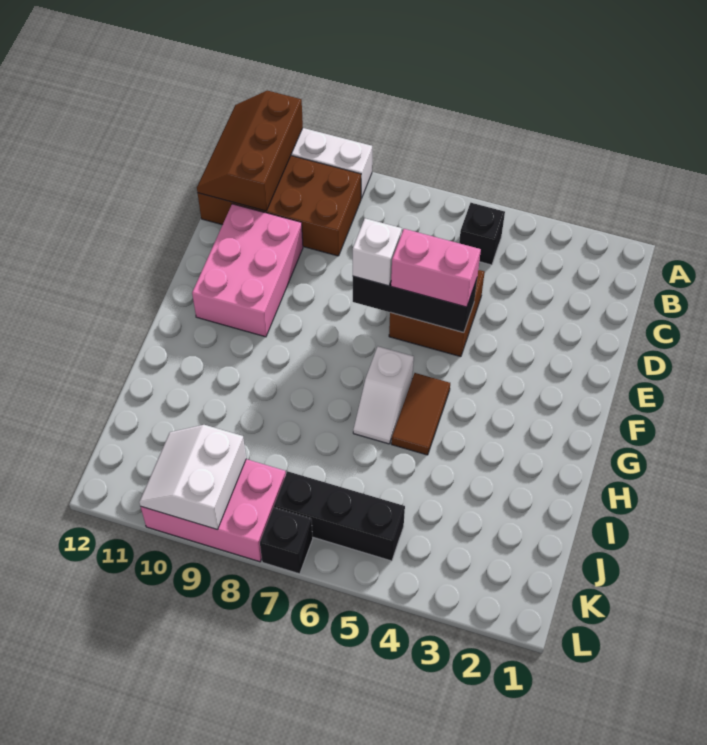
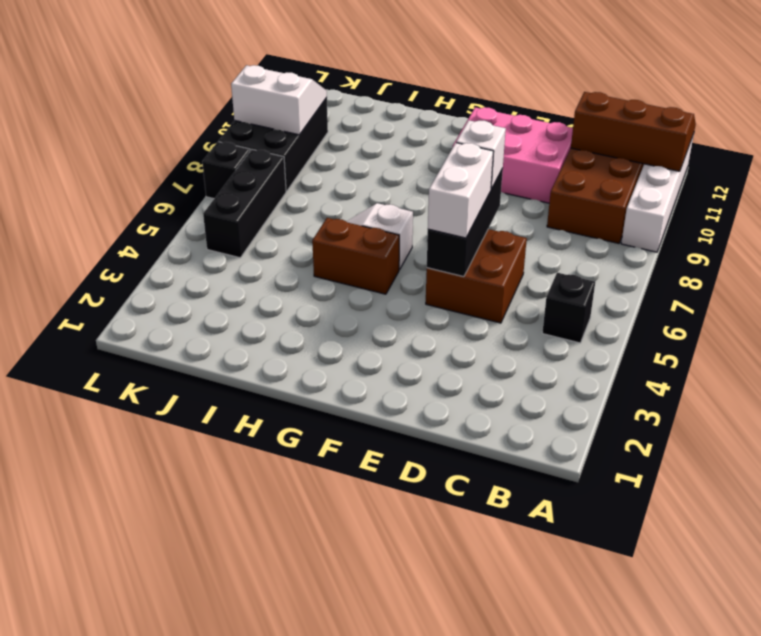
pink 1x2 brick [391,229,481,307] -> white 1x2 brick [428,143,494,238]
brown 1x2 tile [391,373,450,455] -> brown 1x2 brick [312,218,399,294]
pink 2x3 brick [141,459,286,562] -> black 2x3 brick [219,98,328,191]

